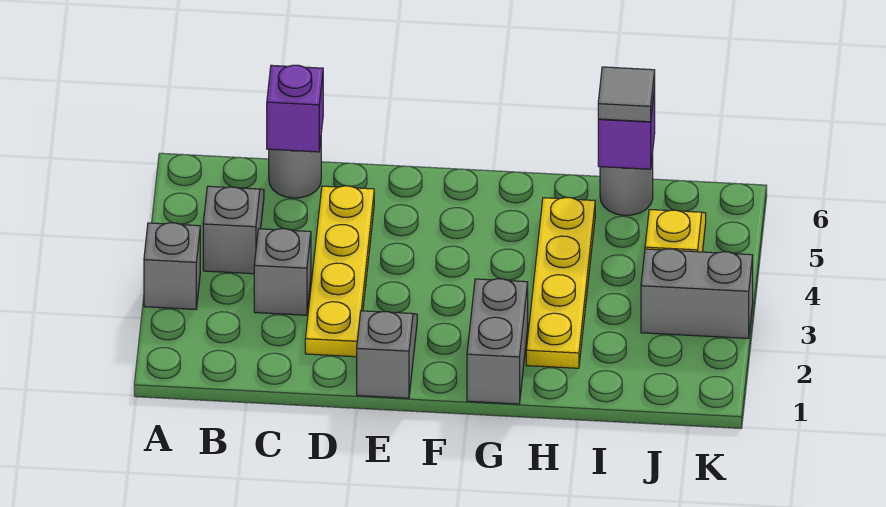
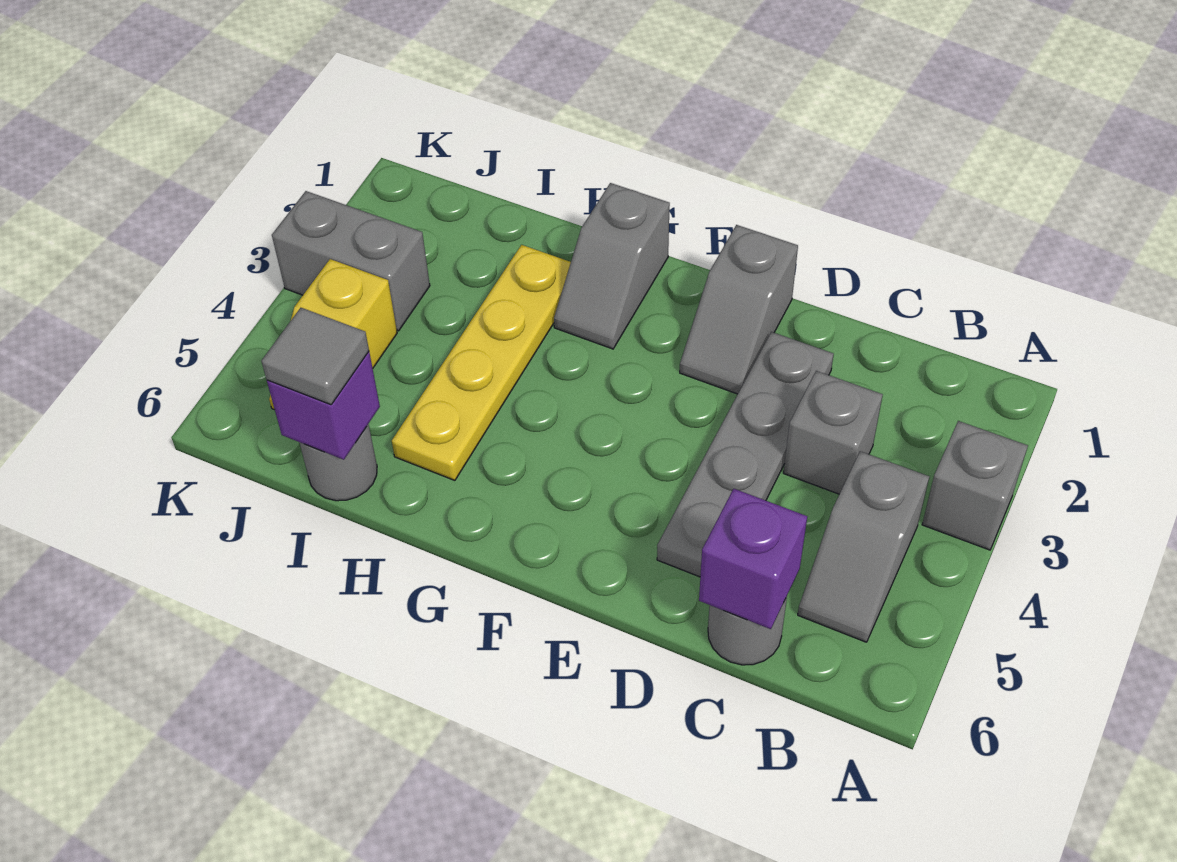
yellow 1x4 plate [305,186,374,357] -> grey 1x4 plate [657,332,834,577]
grey 1x2 brick [467,279,528,404] -> grey 1x2 slope [554,183,670,349]

